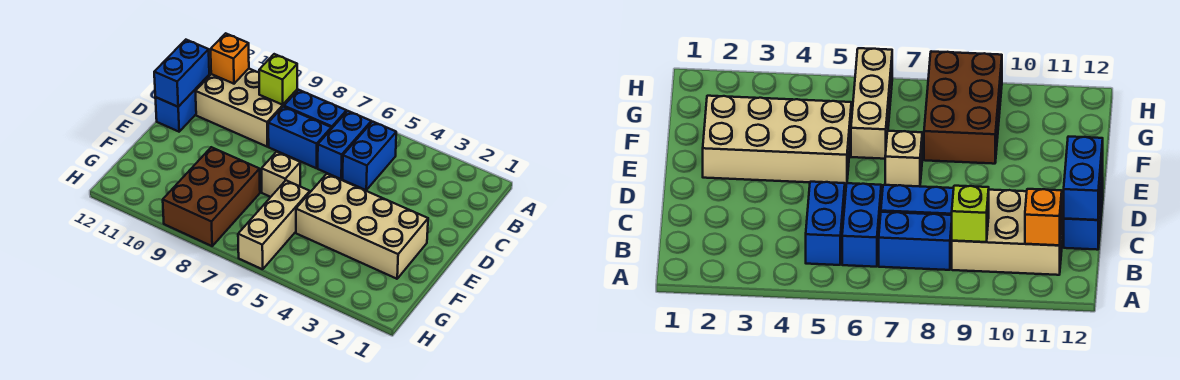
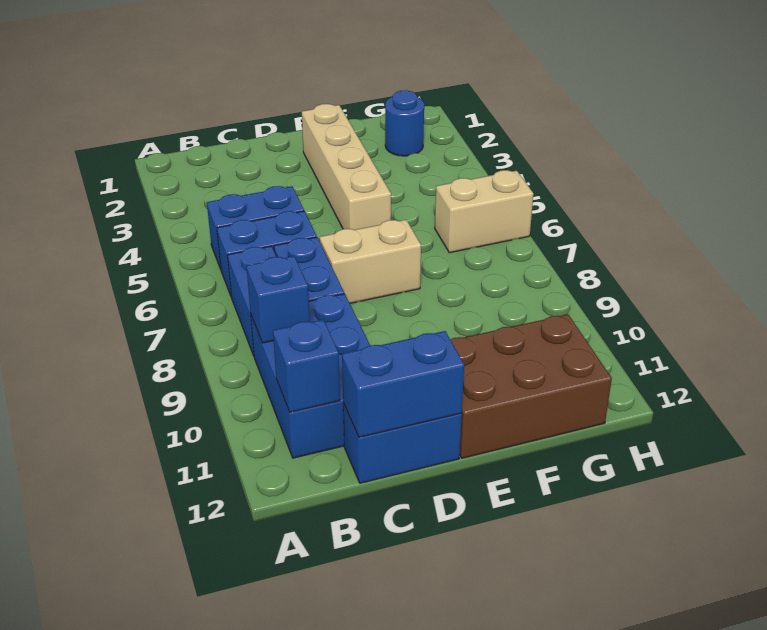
tan 2x3 brick [195,69,297,147] -> blue 2x3 brick [251,294,370,458]
lime 1x1 brick [259,54,297,105] -> blue 1x1 brick [247,256,310,343]
orange 1x1 brick [211,33,249,84] -> blue 1x1 brick [273,320,340,412]
tan 2x4 brick [296,174,428,279] -> tan 1x4 brick [302,104,391,230]
tan 1x1 brick [262,152,300,197] -> tan 1x2 brick [320,220,421,303]
tan 1x3 brick [238,180,310,269] -> tan 1x2 brick [435,170,534,253]
brown 2x3 brick [163,147,260,246] -> brown 2x3 brick moved to [450,314,612,458]
none -> blue 1x1 round brick [385,90,424,156]

